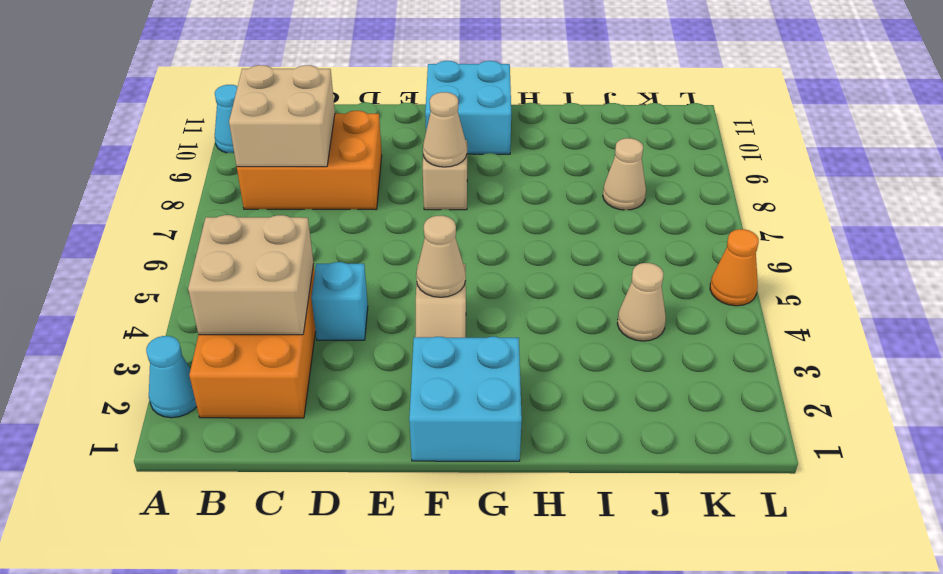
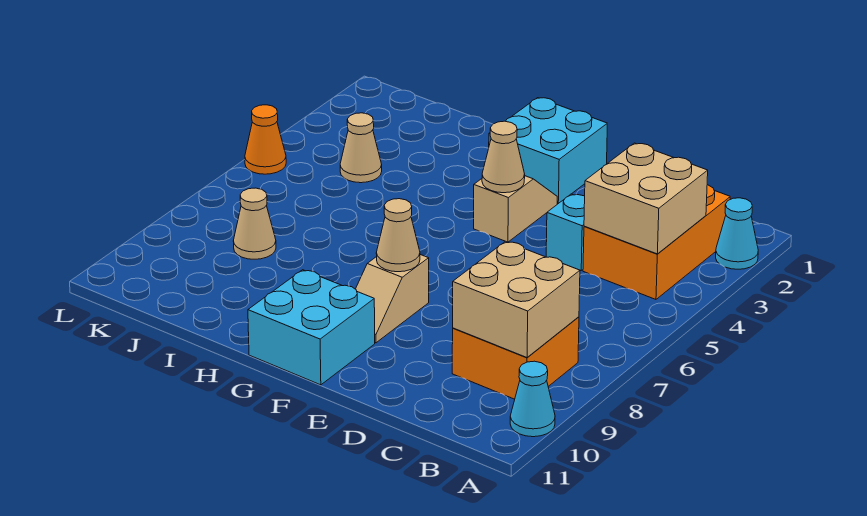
orange 2x3 brick [237,111,382,210] -> orange 2x2 brick [452,317,579,399]

